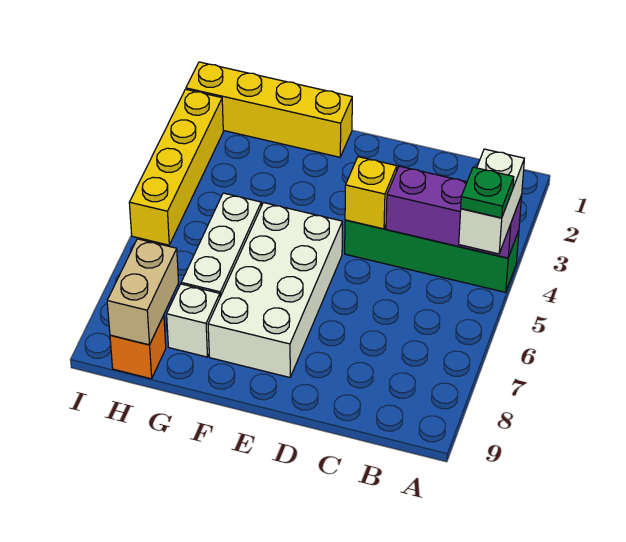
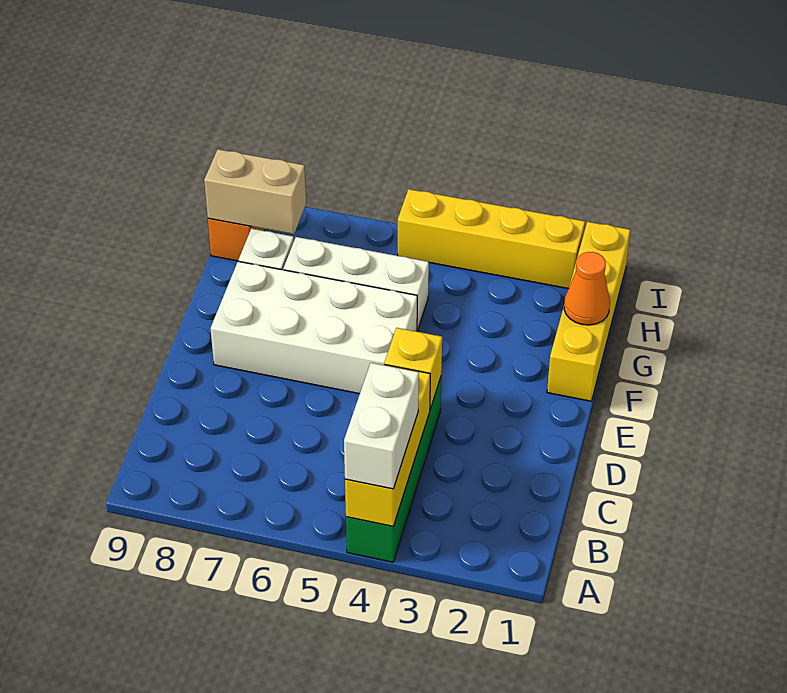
purple 1x3 brick [386,166,522,258] -> yellow 1x3 brick [345,365,430,526]
white 1x2 brick [459,149,524,254] -> white 1x2 brick turned to [344,363,419,489]
green 1x1 plate [461,167,514,218] -> none
none -> orange 1x1 cone [564,252,610,325]

